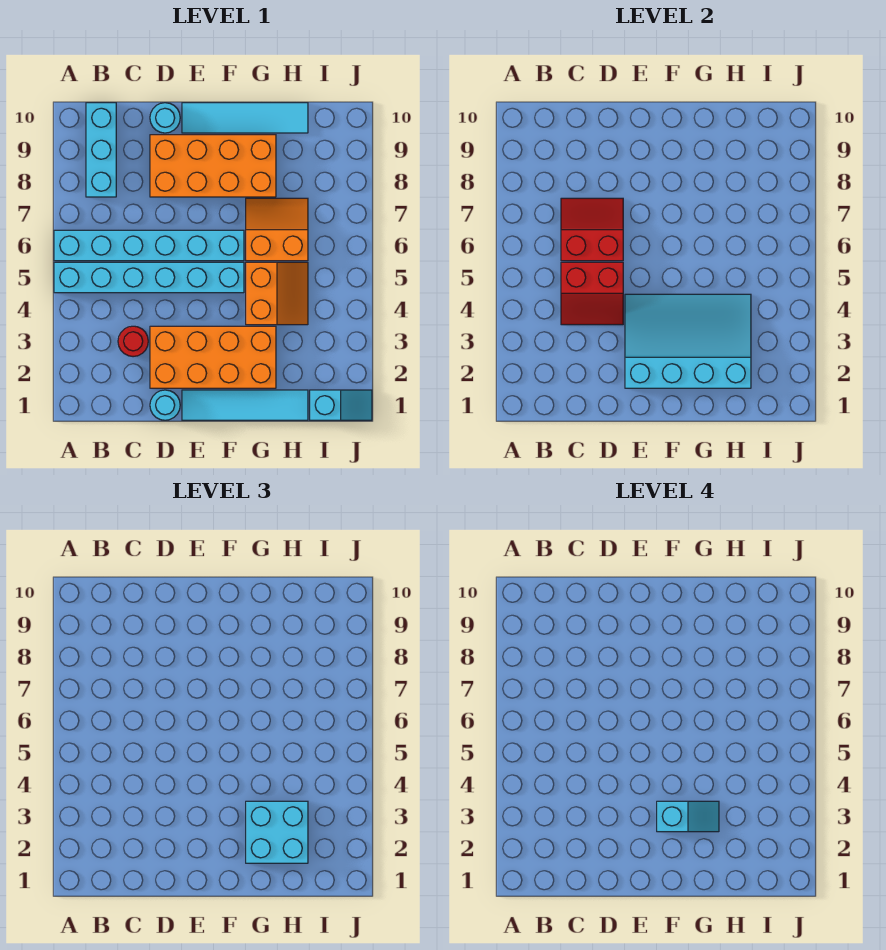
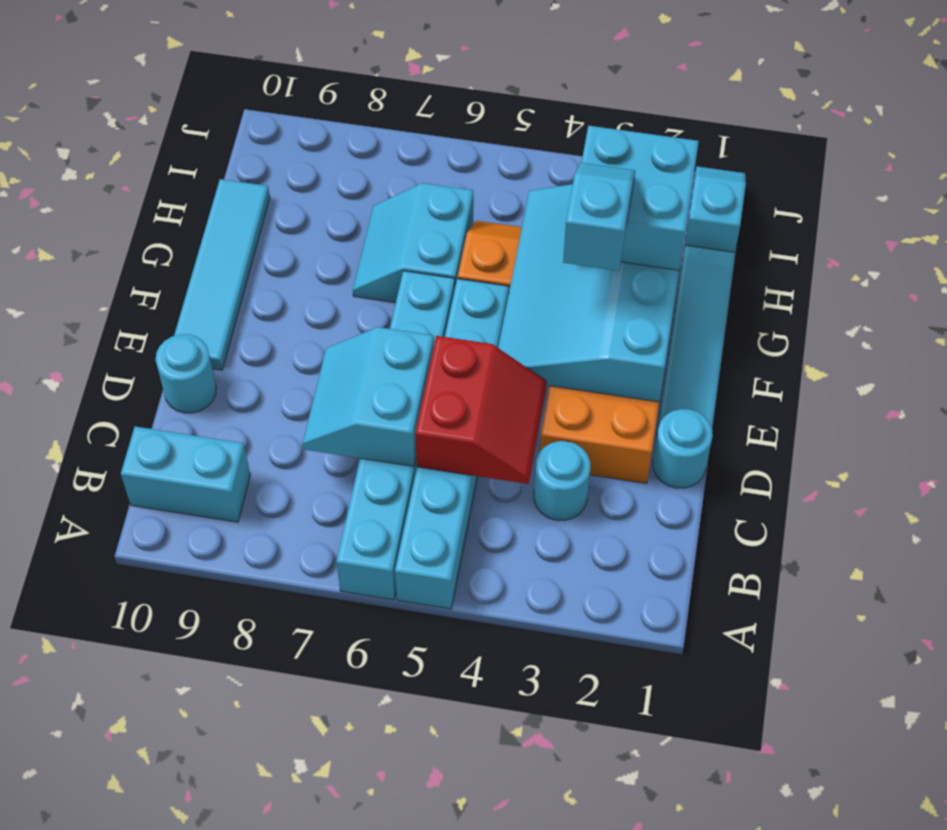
cyan 1x3 brick [86,103,116,197] -> cyan 1x2 brick [121,427,250,522]
red 1x1 round brick [118,326,148,357] -> cyan 1x1 round brick [534,441,590,520]
red 2x2 slope [561,198,623,261] -> cyan 2x2 slope [303,327,434,466]
orange 2x4 brick [150,135,276,197] -> none
orange 2x2 slope [246,198,308,261] -> cyan 2x2 slope [353,183,473,303]

